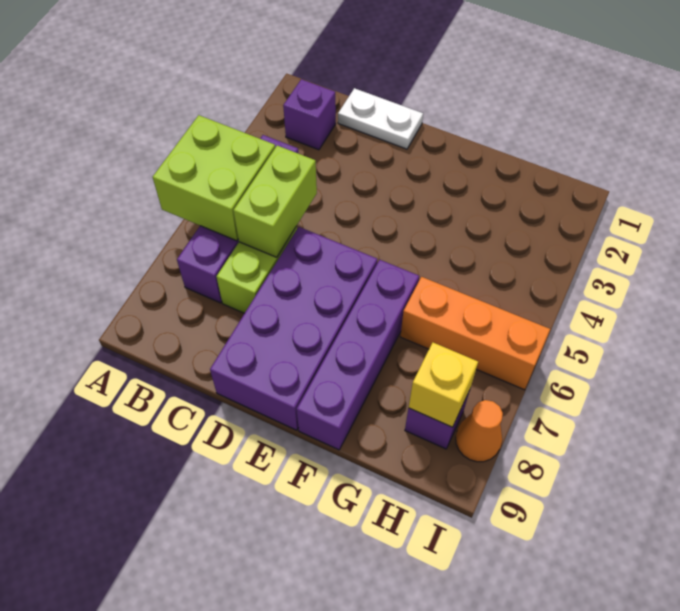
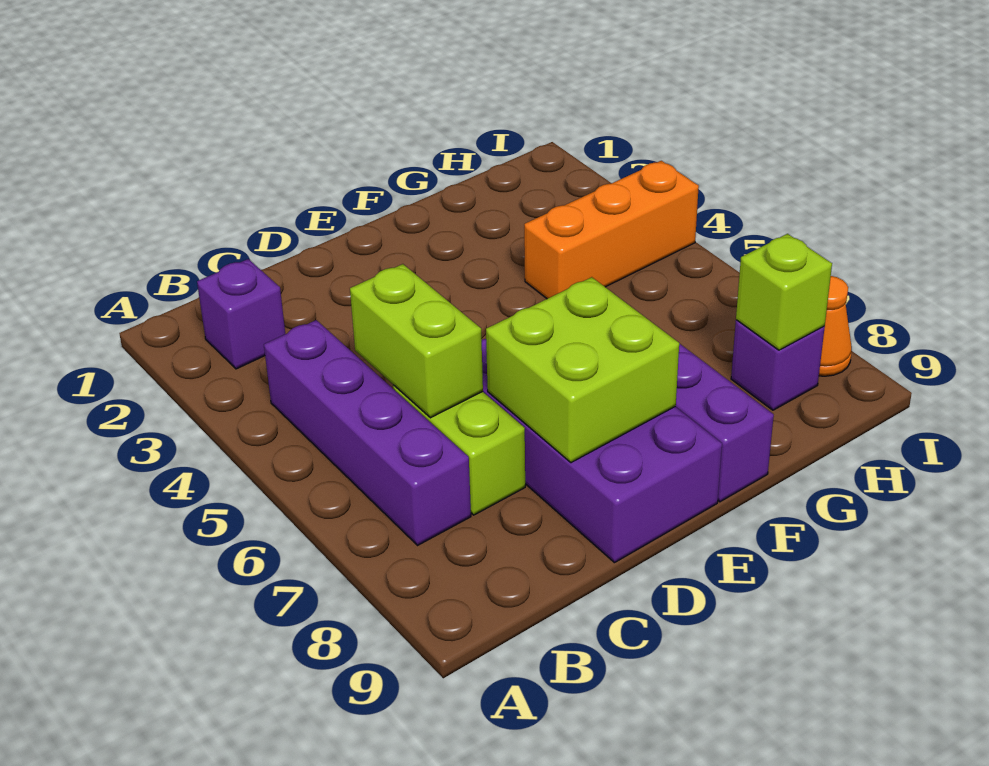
lime 2x2 brick [153,115,275,241] -> lime 2x2 brick moved to [486,277,679,463]
white 1x2 plate [338,88,423,149] -> none
orange 1x3 brick [400,277,550,390] -> orange 1x3 brick moved to [524,161,699,299]
yellow 1x1 brick [409,343,478,427] -> lime 1x1 brick [736,234,832,350]

